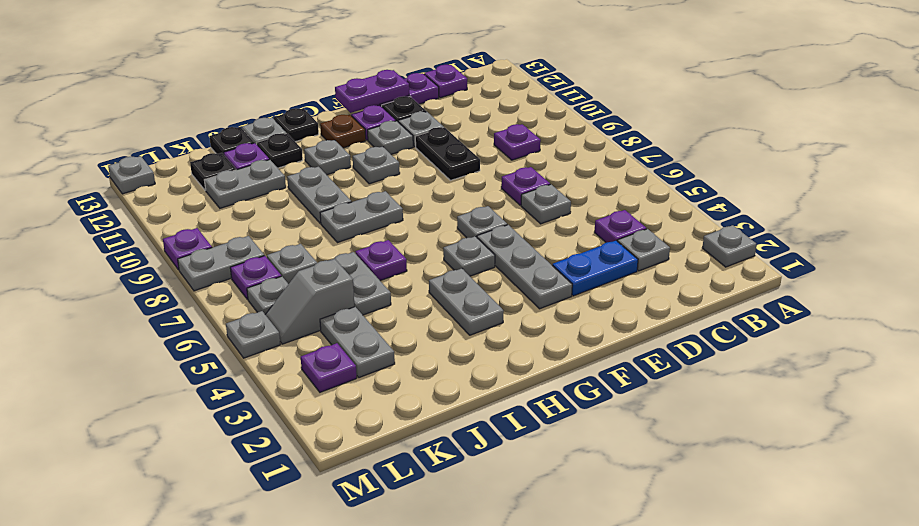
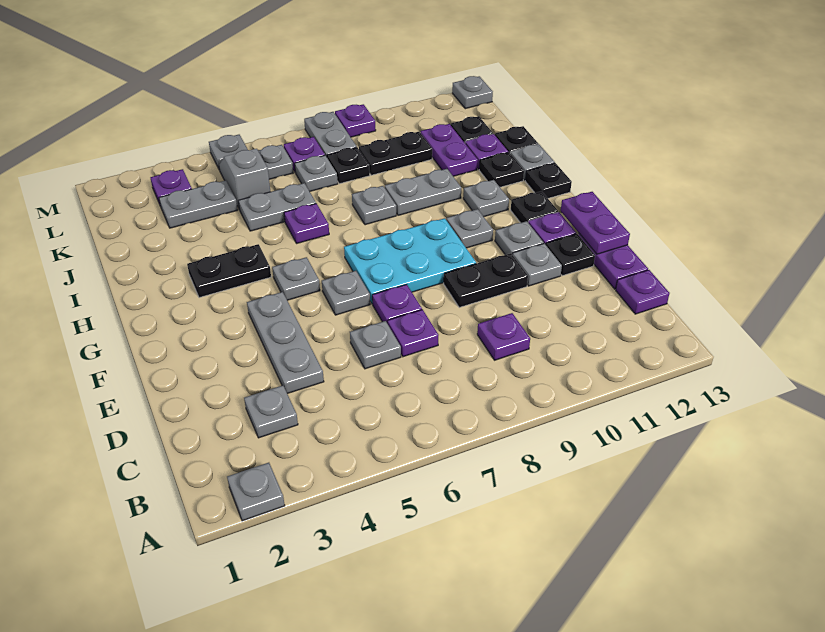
purple 1x1 plate [594,210,646,243] -> purple 1x1 plate moved to [372,284,422,324]
blue 1x2 plate [552,241,638,296] -> none
grey 1x3 plate [477,225,572,309] -> grey 1x3 plate turned to [247,292,324,394]
none -> cyan 2x3 plate [344,218,476,304]
brown 1x1 plate [320,115,366,148] -> black 1x1 plate [511,191,558,223]
grey 1x2 plate [429,268,504,335] -> black 1x2 plate [187,244,271,298]
grey 1x2 plate [320,191,403,243] -> grey 1x1 plate [352,186,396,225]
grey 1x2 plate [204,160,286,208] -> purple 1x2 plate [421,124,478,176]
none -> black 1x1 plate [327,147,370,184]
none -> black 1x2 plate [359,132,432,175]

